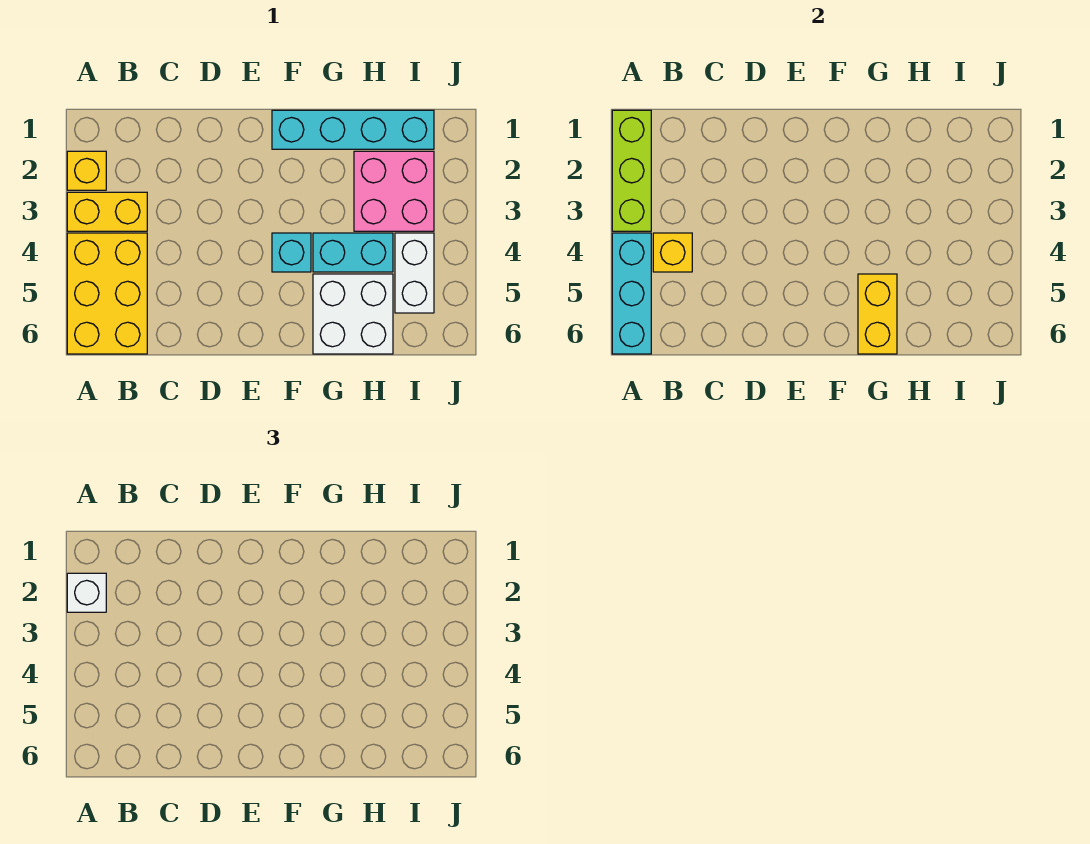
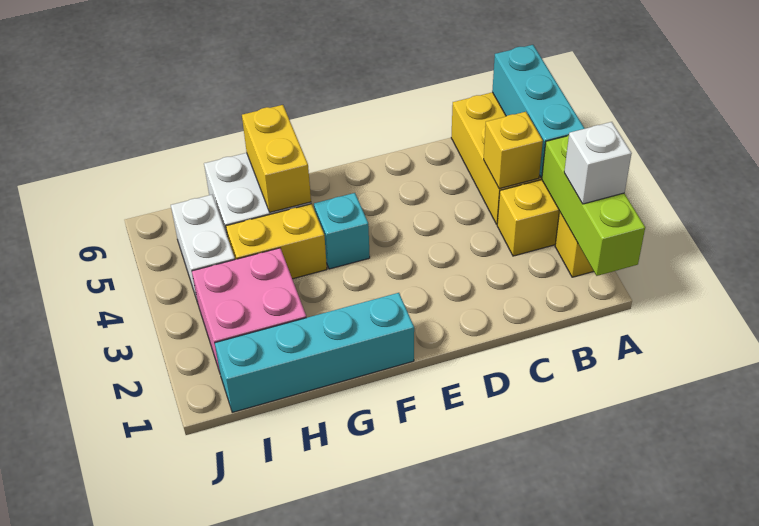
cyan 1x2 brick [313,233,393,272] -> yellow 1x2 brick [226,204,327,279]

